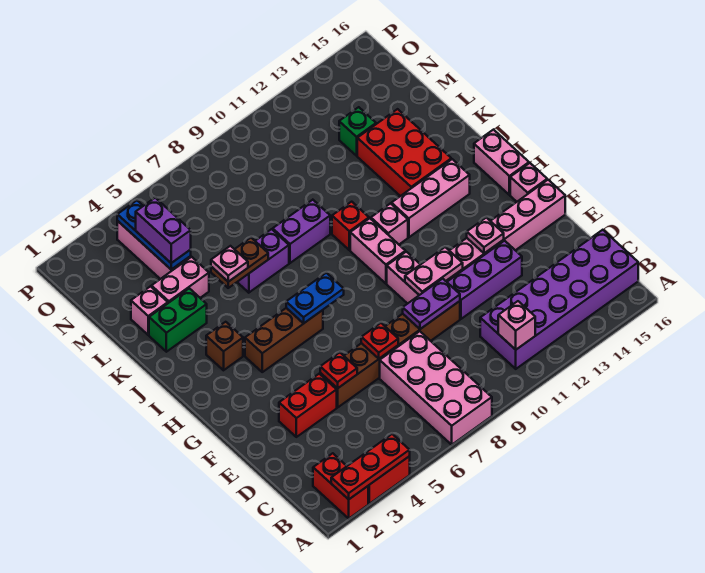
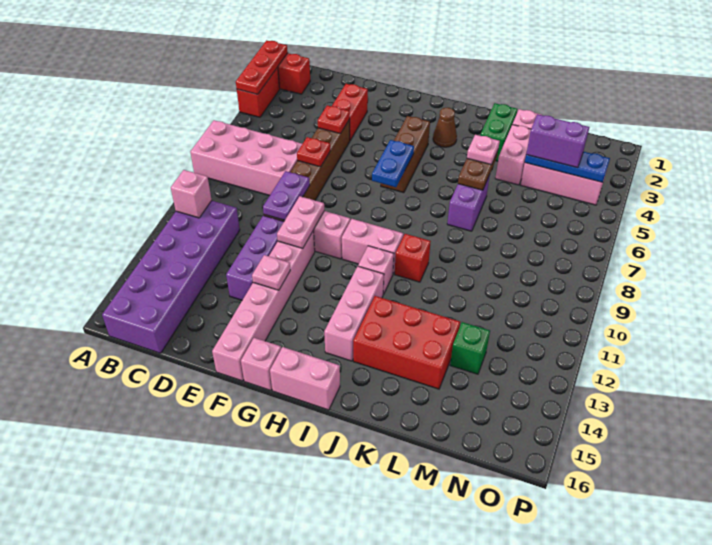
brown 1x1 brick [206,322,243,370] -> brown 1x1 cone [433,108,457,147]
purple 1x2 brick [273,200,330,263] -> none

